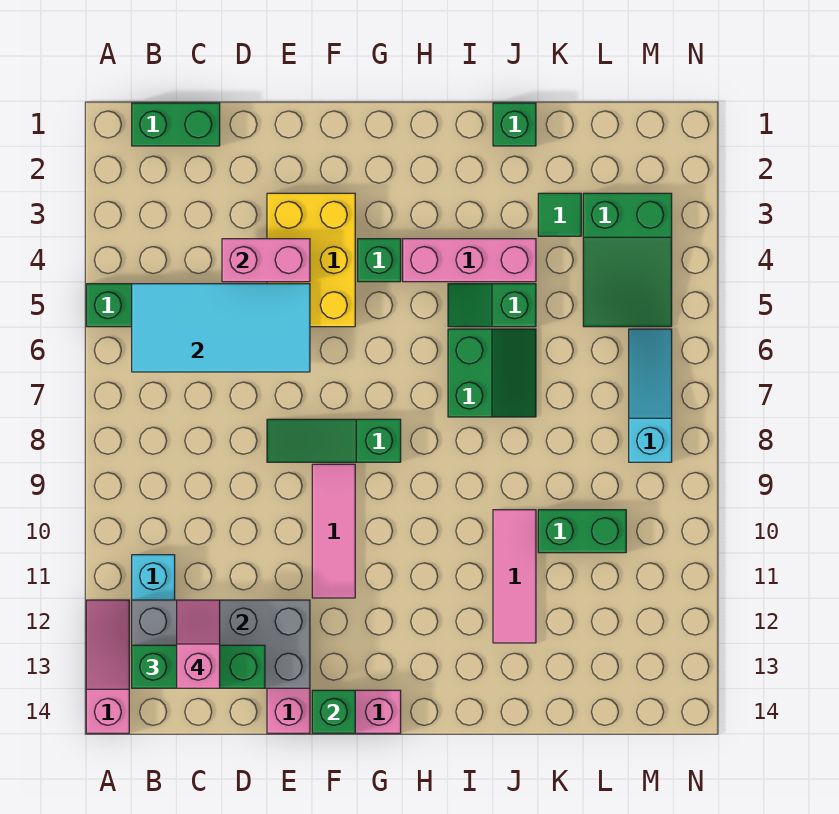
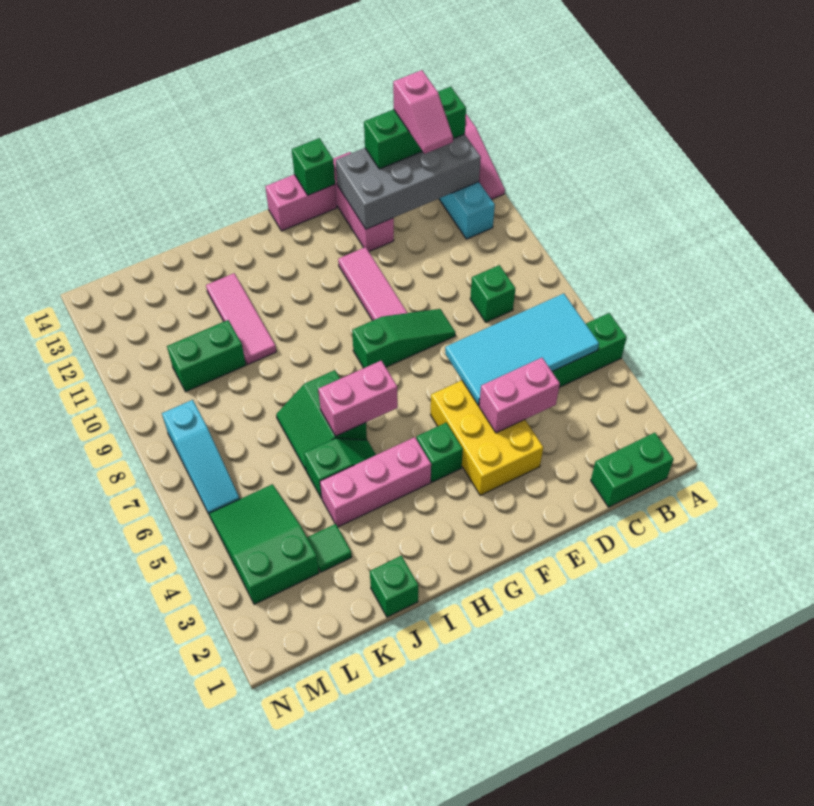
none -> green 1x1 brick [470,265,515,322]
none -> pink 1x2 brick [318,361,398,436]

